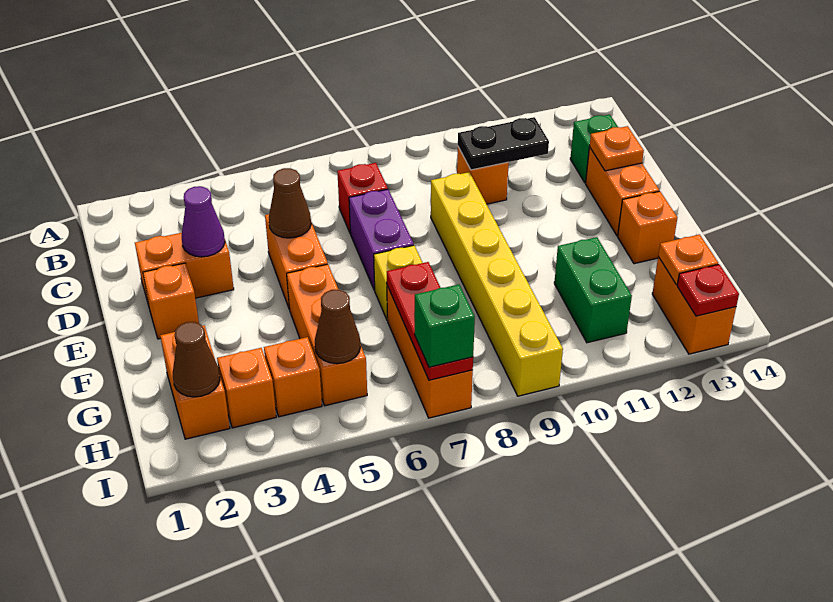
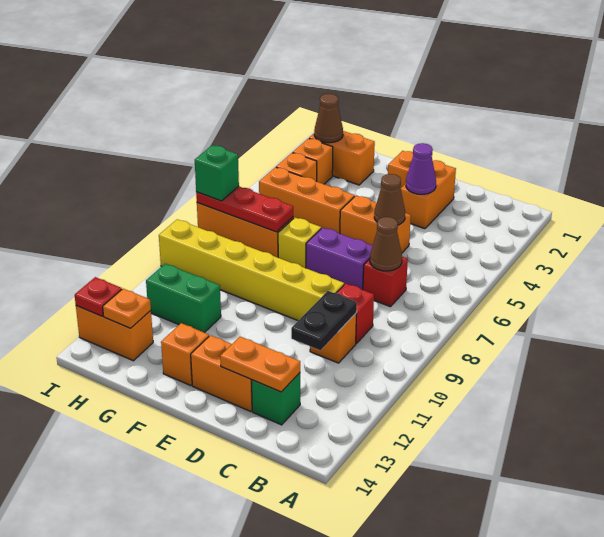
none -> red 1x1 brick [337,283,374,343]
orange 1x1 plate [590,126,644,171] -> orange 1x2 plate [220,337,300,392]
brown 1x1 cone [315,290,361,364] -> brown 1x1 cone moved to [370,217,402,271]

